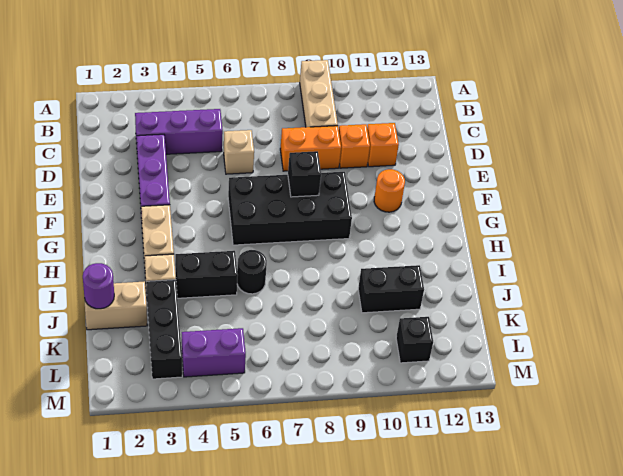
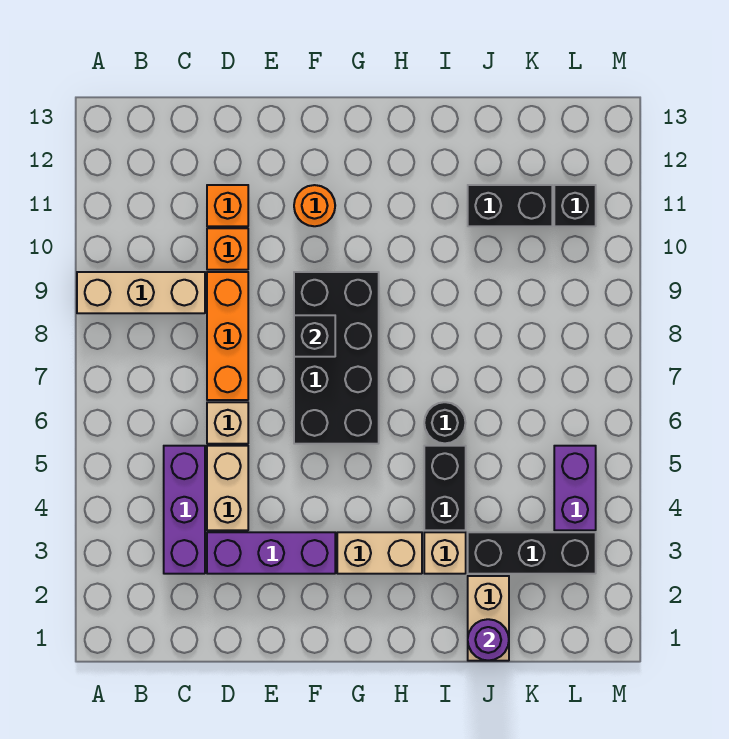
none -> tan 1x2 brick [207,446,248,530]
orange 1x2 brick [280,126,341,171] -> orange 1x3 brick [207,272,248,400]
black 1x2 brick [358,265,424,313] -> black 1x2 brick turned to [468,185,552,226]

